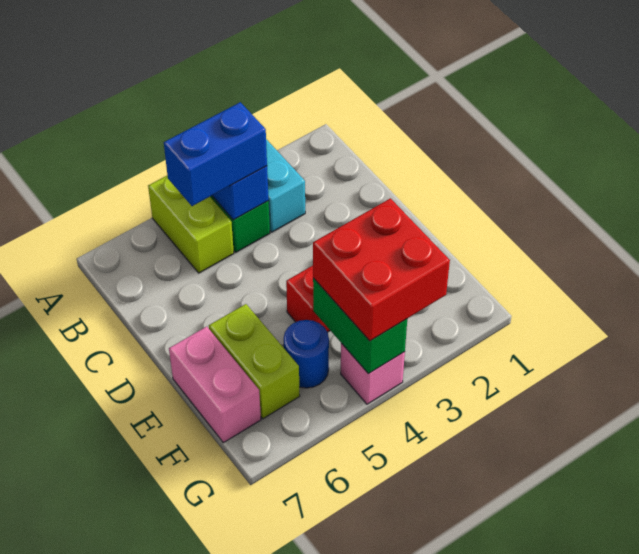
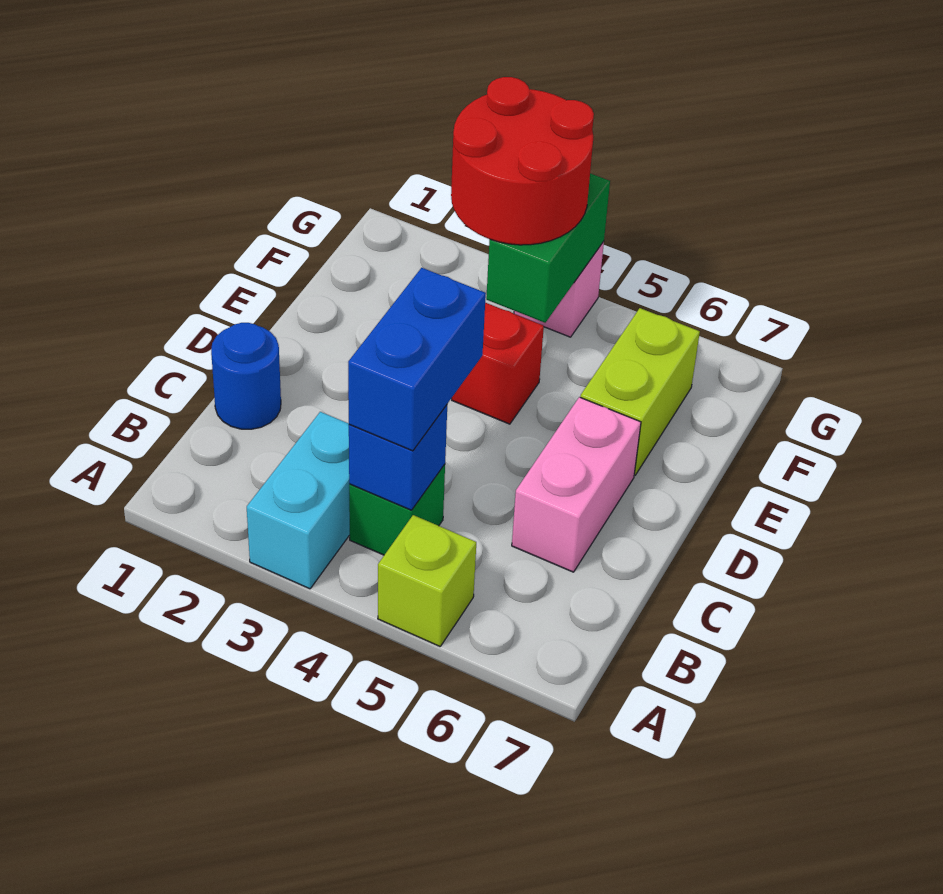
lime 1x2 brick [148,175,234,273] -> lime 1x1 brick [378,515,476,646]
blue 1x2 brick [164,102,267,206] -> blue 1x2 brick turned to [348,268,486,451]
pink 1x2 brick [169,327,261,443] -> pink 1x2 brick moved to [512,397,641,572]
red 2x2 brick [313,198,450,341] -> red 2x2 round brick [451,77,594,245]
blue 1x1 round brick [284,320,329,388] -> blue 1x1 round brick moved to [211,323,281,429]

